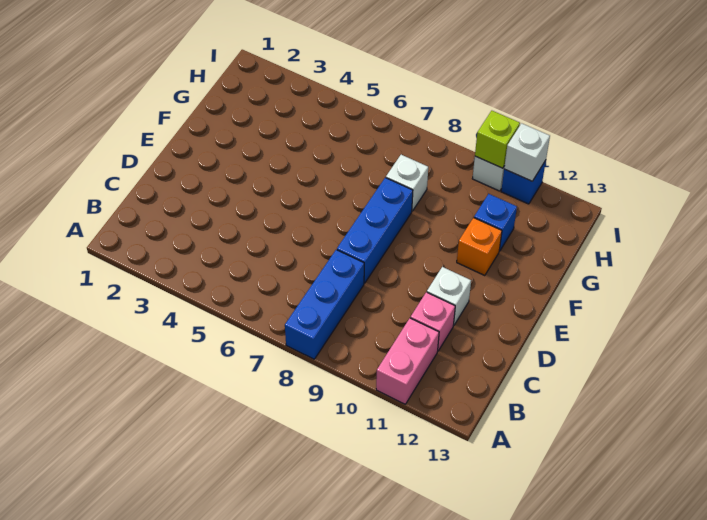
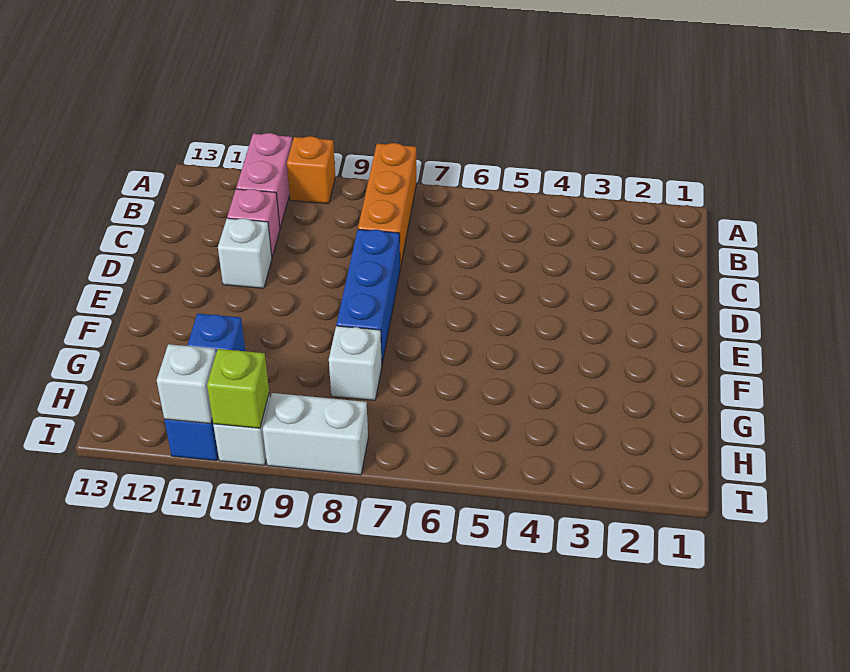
blue 1x3 brick [285,250,364,359] -> orange 1x3 brick [358,143,416,268]
orange 1x1 brick [457,218,502,276] -> orange 1x1 brick moved to [287,136,335,204]
none -> white 1x2 brick [263,393,368,475]

